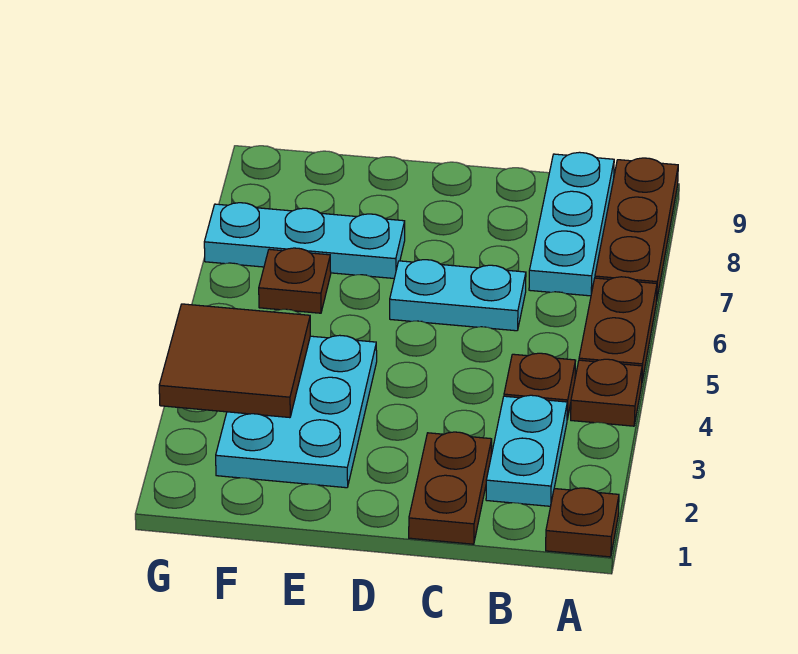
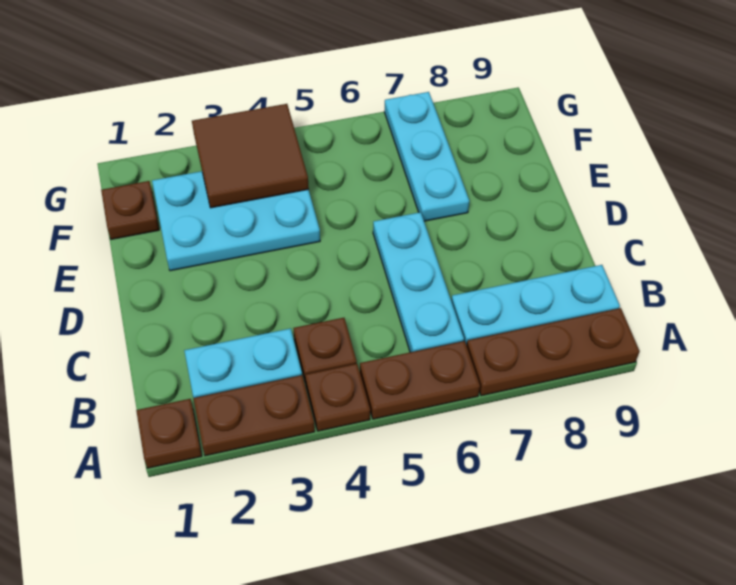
brown 1x2 plate [409,432,492,544] -> brown 1x2 plate moved to [193,375,315,456]
cyan 1x2 plate [390,260,526,331] -> cyan 1x3 plate [373,212,464,352]
brown 1x1 plate [259,248,331,313] -> brown 1x1 plate moved to [101,181,159,239]

